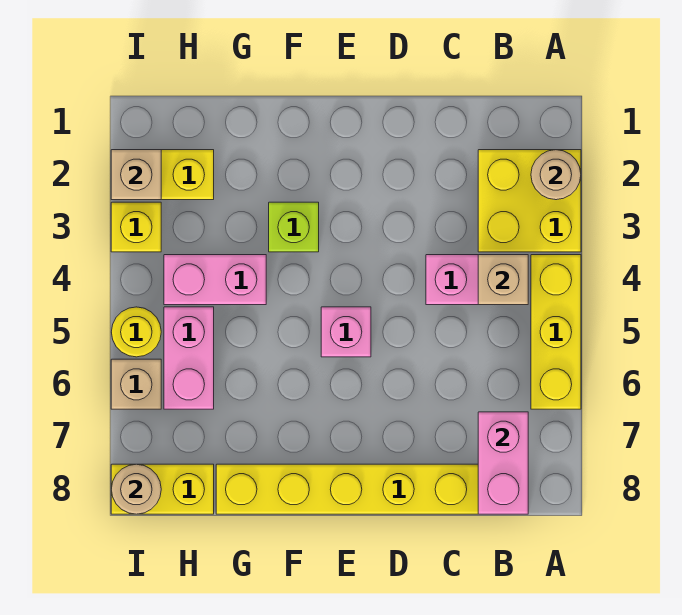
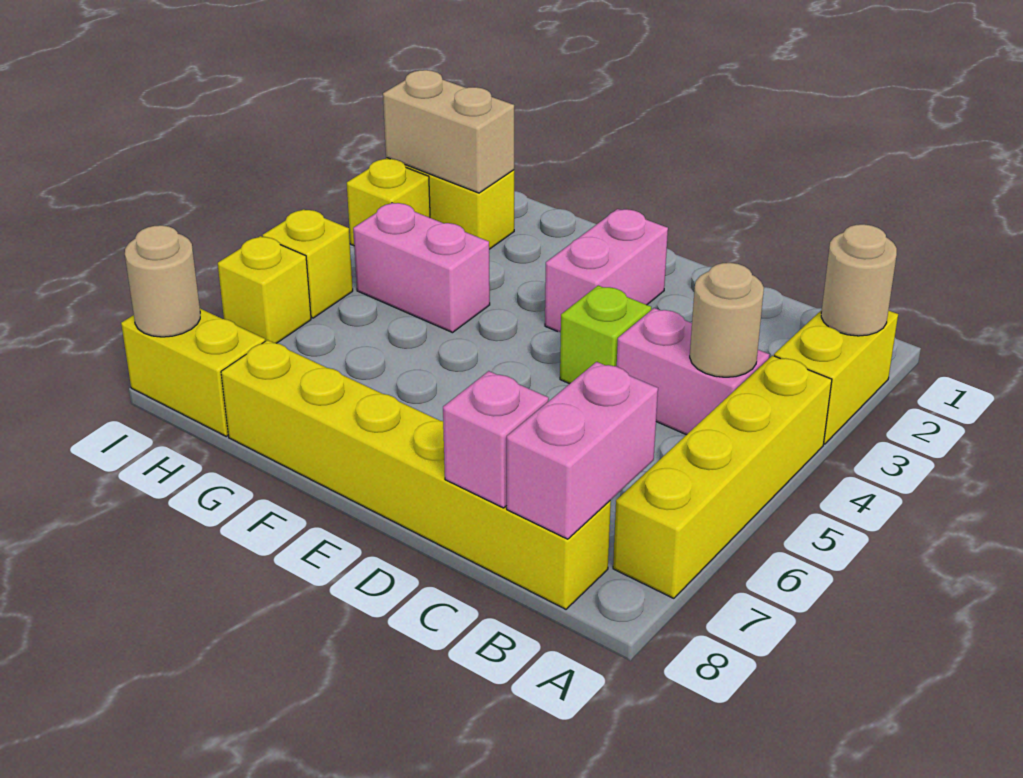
yellow 2x2 brick [478,150,581,252] -> yellow 1x2 brick [774,310,898,444]
yellow 1x3 brick [531,255,581,409] -> yellow 1x4 brick [613,355,832,598]
tan 1x1 brick [478,255,528,305] -> tan 1x1 round brick [690,263,764,377]
pink 1x1 brick [321,307,371,357] -> pink 1x1 brick moved to [443,371,549,508]
lime 1x1 brick [269,202,319,252] -> lime 1x1 brick moved to [560,286,651,384]
pink 1x2 brick [164,307,214,409] -> pink 1x2 brick moved to [545,209,668,333]
tan 1x1 brick [111,150,161,200] -> tan 1x2 brick [383,70,514,193]
yellow 1x1 round brick [112,307,161,357] -> yellow 1x1 brick [263,209,353,318]
tan 1x1 brick [111,359,161,409] -> yellow 1x1 brick [218,236,311,343]

